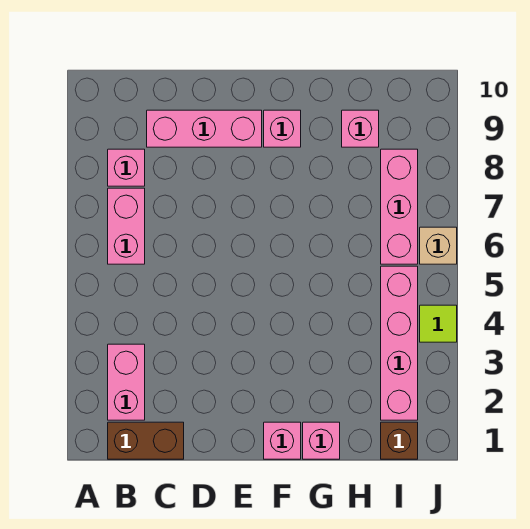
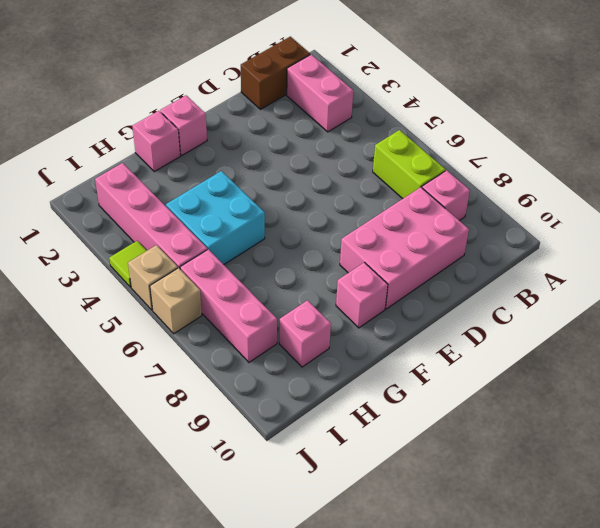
pink 1x2 brick [108,188,145,264] -> lime 1x2 brick [373,130,445,199]
pink 1x3 brick [147,110,262,147] -> pink 2x3 brick [340,187,469,309]
none -> cyan 2x2 brick [166,171,265,265]
brown 1x1 brick [381,422,418,459] -> none
none -> tan 1x1 brick [128,245,178,310]

